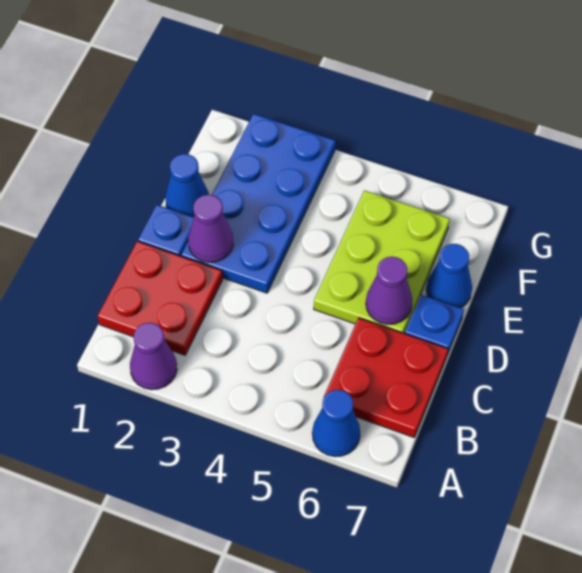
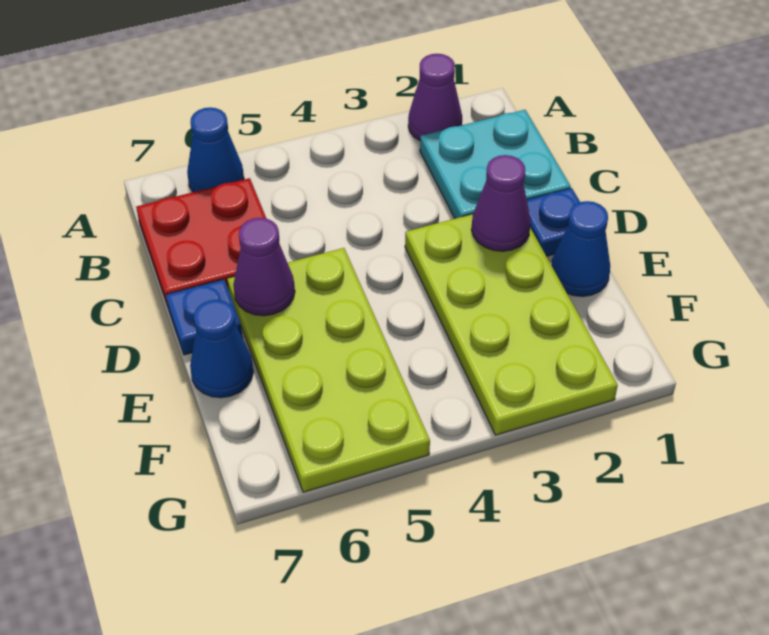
red 2x2 plate [98,241,223,355] -> cyan 2x2 plate [420,110,571,219]
blue 2x4 plate [181,114,335,293] -> lime 2x4 plate [405,214,618,435]
lime 2x3 plate [314,190,450,333] -> lime 2x4 plate [227,248,430,492]

